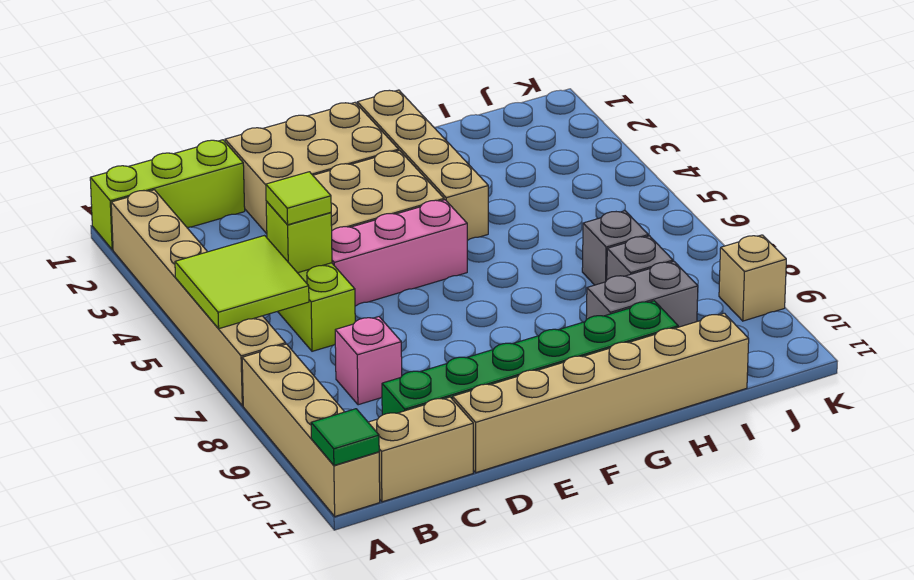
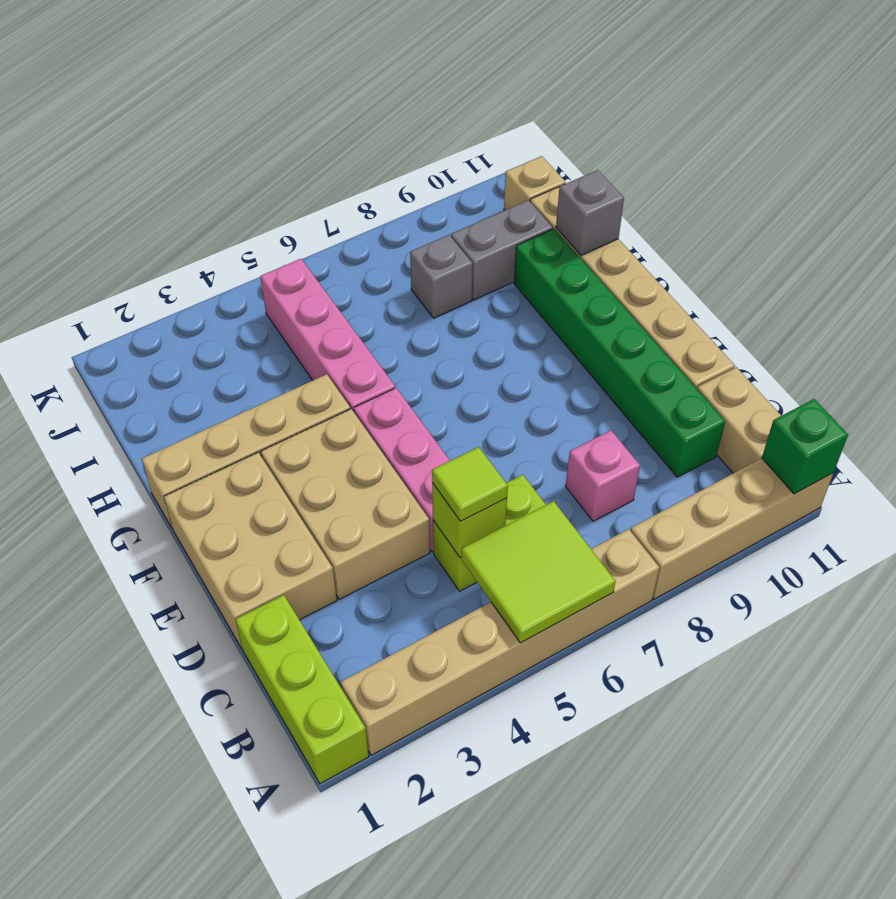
green 1x1 tile [311,409,379,465] -> green 1x1 brick [762,399,848,494]
none -> pink 1x4 brick [260,259,395,412]
grey 1x2 brick [586,262,698,327] -> grey 1x2 brick turned to [451,200,553,300]
grey 1x1 brick [582,211,648,285] -> grey 1x1 brick moved to [556,170,624,255]
tan 1x1 brick [719,235,786,321] -> tan 1x1 brick moved to [504,156,566,210]

